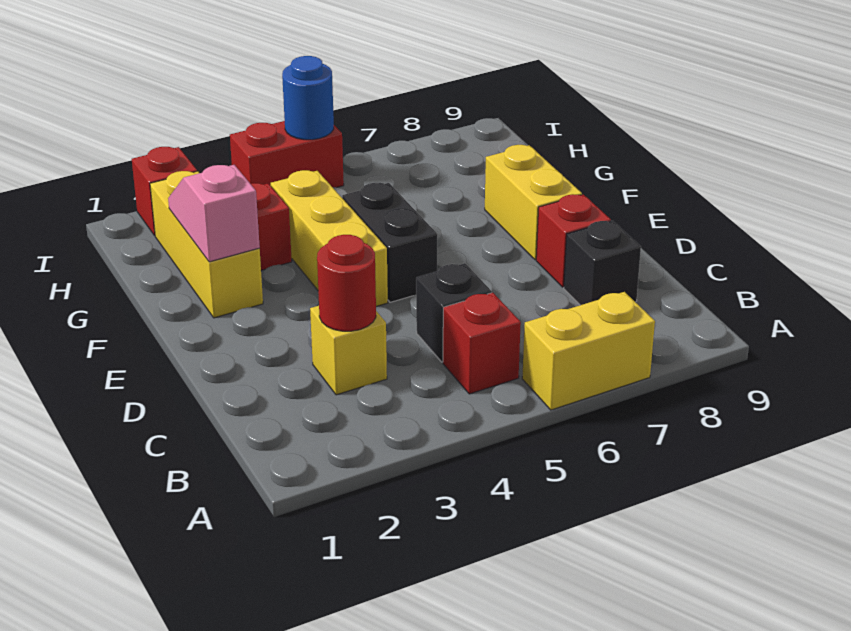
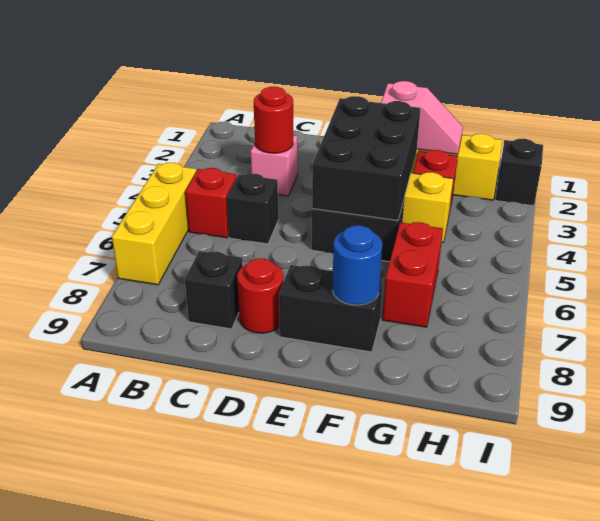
yellow 1x2 brick [522,292,655,410] -> yellow 1x3 brick [112,163,196,285]
yellow 1x1 brick [310,306,387,395] -> pink 1x1 brick [251,135,298,196]
red 1x1 brick [536,194,611,287] -> red 1x1 round brick [237,258,283,333]
none -> black 2x3 brick [312,96,421,220]
yellow 1x2 brick [485,145,582,260] -> black 1x2 brick [279,265,383,352]
red 1x1 brick [132,147,197,236] -> black 1x1 brick [495,139,543,206]
red 1x2 brick [230,121,344,188] -> red 1x2 brick moved to [383,222,443,327]
blue 1x1 round brick [282,56,334,140] -> blue 1x1 round brick moved to [332,225,382,305]

